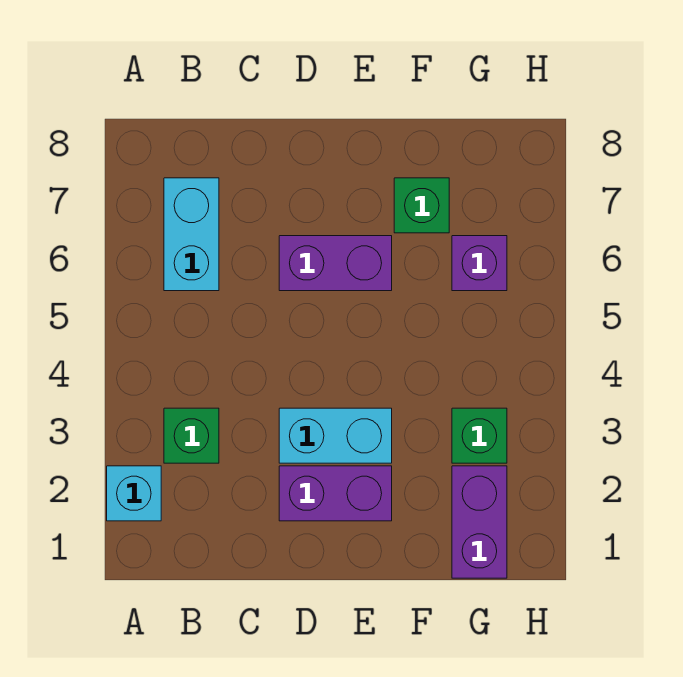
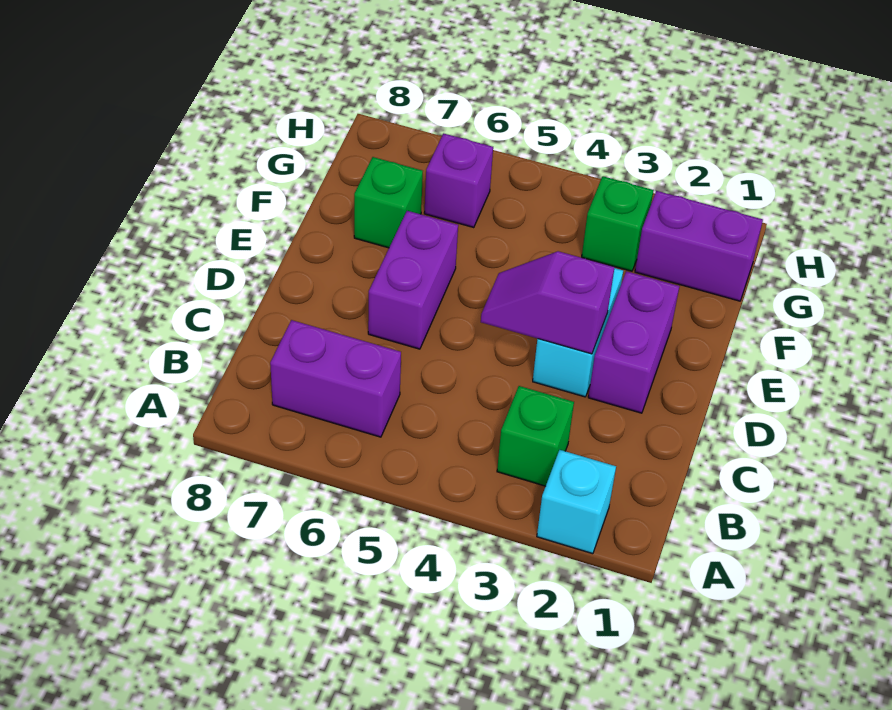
cyan 1x2 brick [164,178,219,291] -> purple 1x2 brick [270,320,401,437]
none -> purple 1x2 slope [481,251,615,354]

